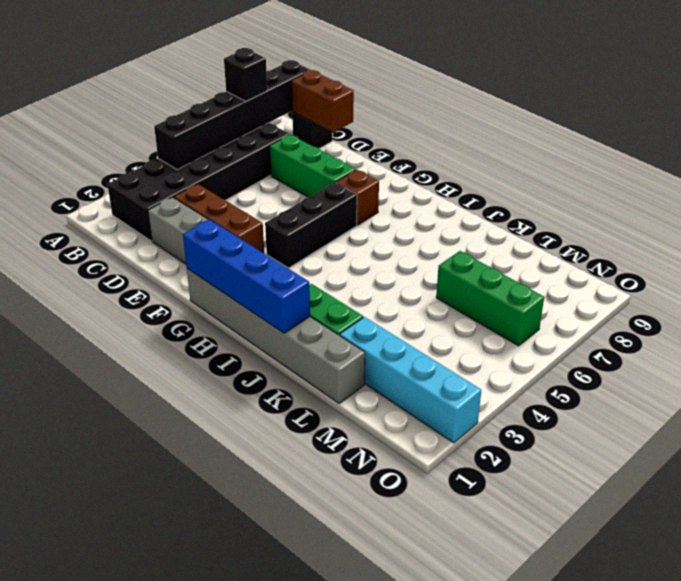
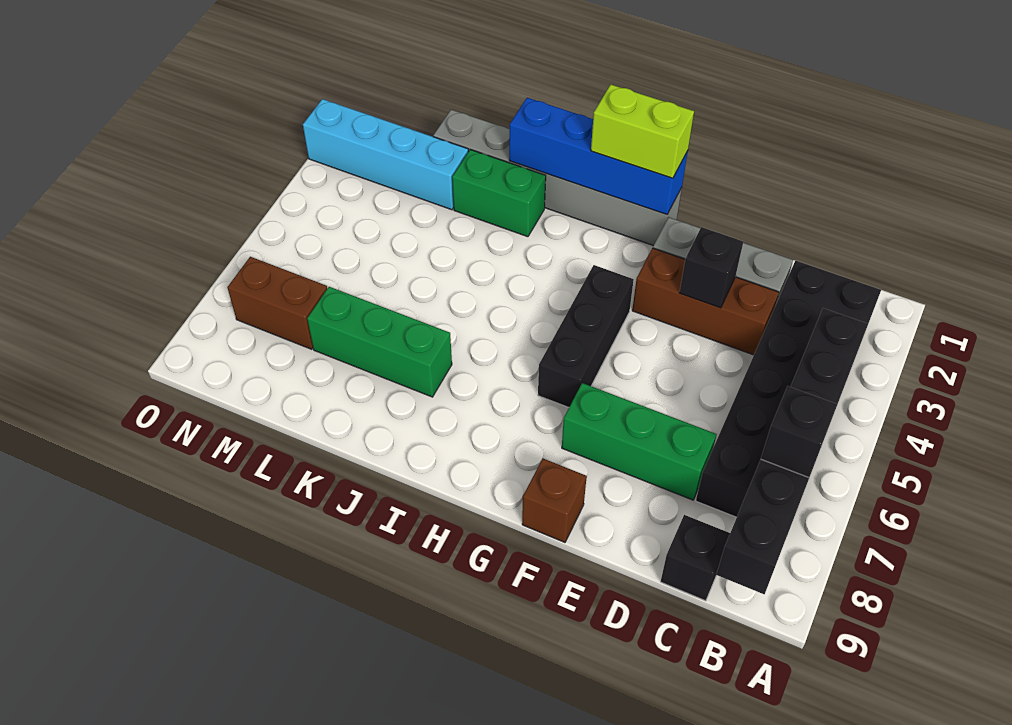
brown 1x2 brick [291,70,354,132] -> brown 1x2 brick moved to [227,257,327,349]
none -> black 1x1 brick [680,227,743,308]
none -> lime 1x2 brick [591,85,694,178]
brown 1x1 brick [336,170,379,225] -> brown 1x1 brick moved to [522,459,587,542]
green 1x3 brick [436,251,544,346] -> green 1x3 brick moved to [307,287,452,397]

